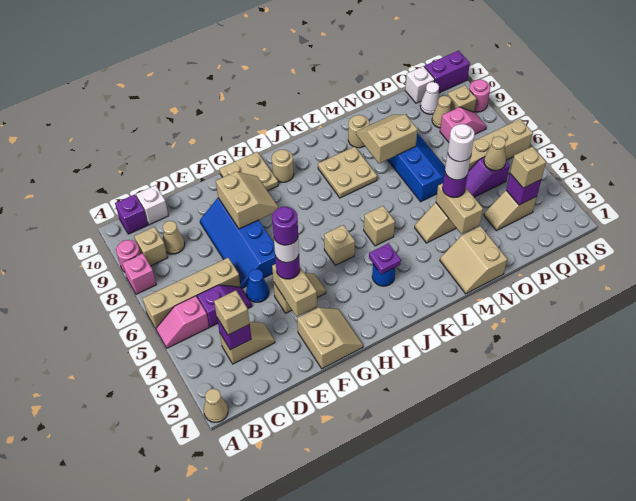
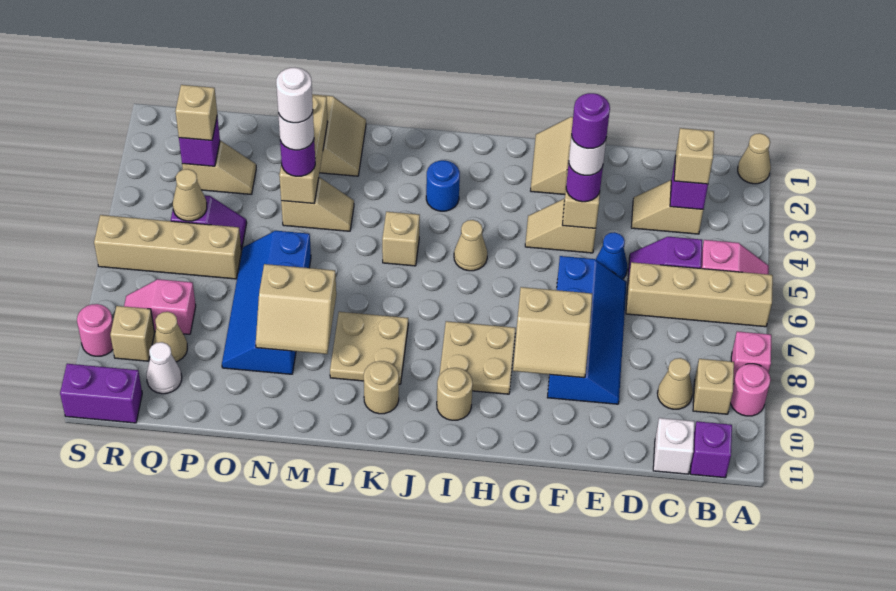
tan 2x2 slope [216,172,279,229] -> tan 2x2 slope turned to [513,287,592,378]
tan 2x2 plate [219,152,278,191] -> tan 2x2 plate moved to [440,321,516,394]
tan 1x1 brick [324,225,355,265] -> tan 1x1 cone [454,220,487,271]
purple 1x1 plate [369,243,401,274] -> none
tan 1x1 round brick [348,115,369,148] -> tan 1x1 round brick moved to [364,361,399,414]
tan 1x2 brick [436,183,483,234] -> tan 1x3 brick [279,95,328,203]
white 1x1 brick [405,66,435,103] -> none

